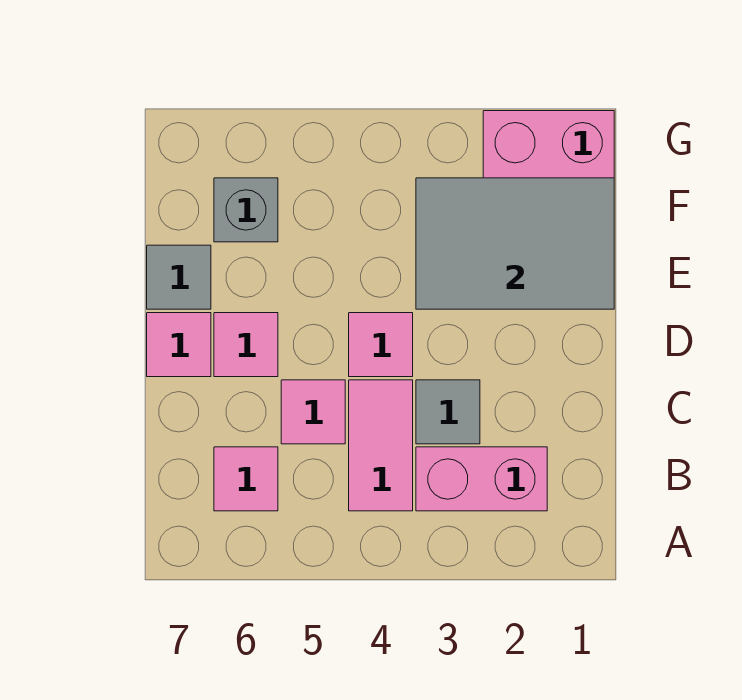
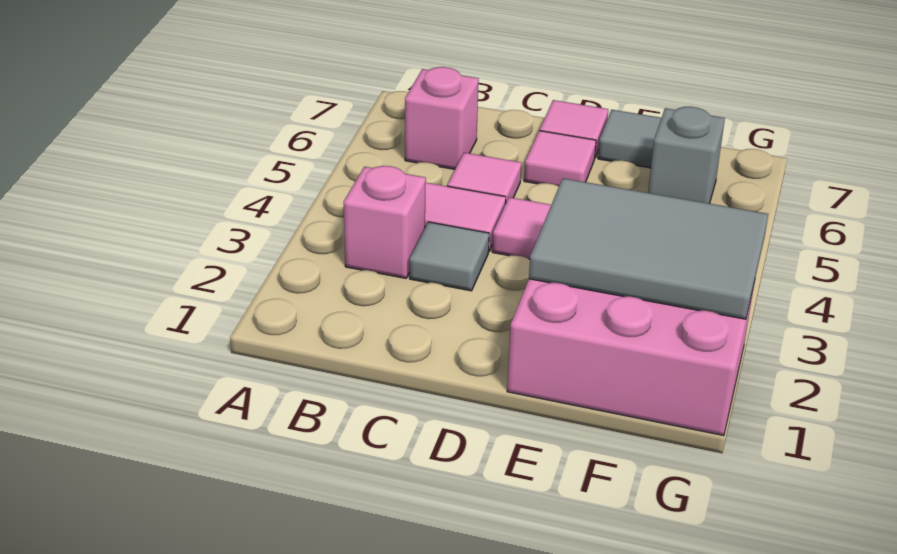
pink 1x2 brick [416,447,547,511] -> pink 1x1 brick [344,166,426,278]
pink 1x1 tile [214,447,278,511] -> pink 1x1 brick [405,67,479,169]
grey 2x3 tile [416,178,614,309] -> grey 2x3 tile turned to [529,178,768,319]

